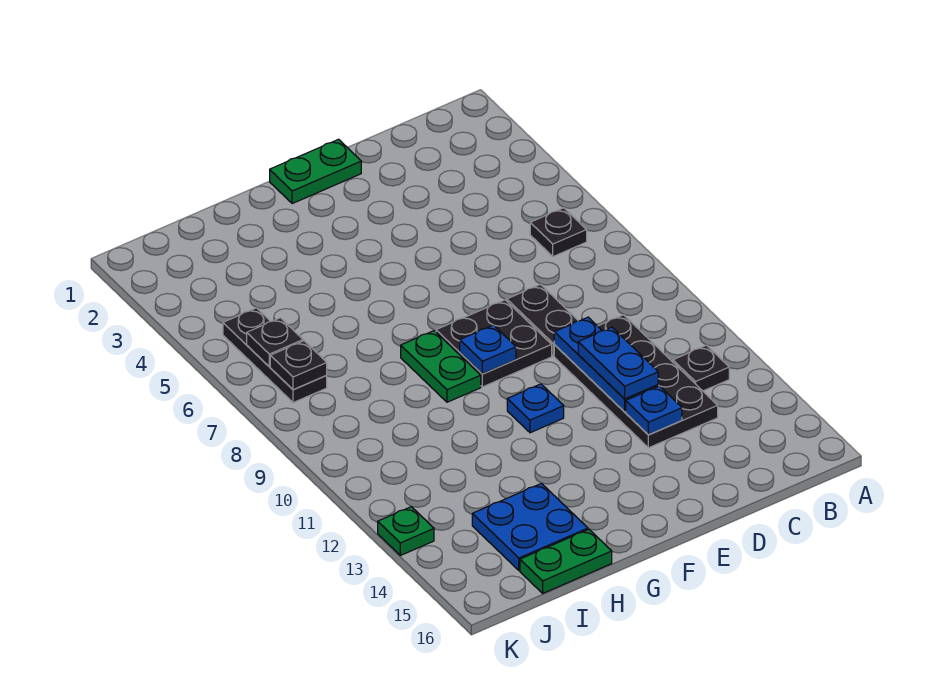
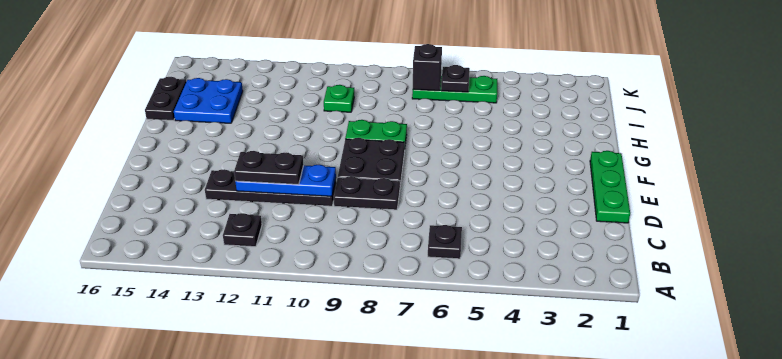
black 2x4 plate [554,315,718,448] -> black 1x4 plate [205,169,336,206]
blue 1x2 plate [578,327,658,399] -> black 1x2 plate [234,151,304,185]
blue 1x1 plate [626,386,682,435] -> none
green 1x2 plate [270,139,361,204] -> green 1x3 plate [590,151,630,223]
blue 1x1 plate [460,325,516,374] -> none
blue 1x1 plate [507,384,564,433] -> none
green 1x2 plate [520,529,612,593] -> black 1x2 plate [145,77,186,121]
black 1x3 plate [223,308,327,403] -> green 1x3 plate [412,76,497,103]
black 1x1 plate [270,341,327,390] -> black 1x1 brick [413,44,442,91]
green 1x1 plate [378,507,434,555] -> green 1x1 plate moved to [324,85,354,112]

